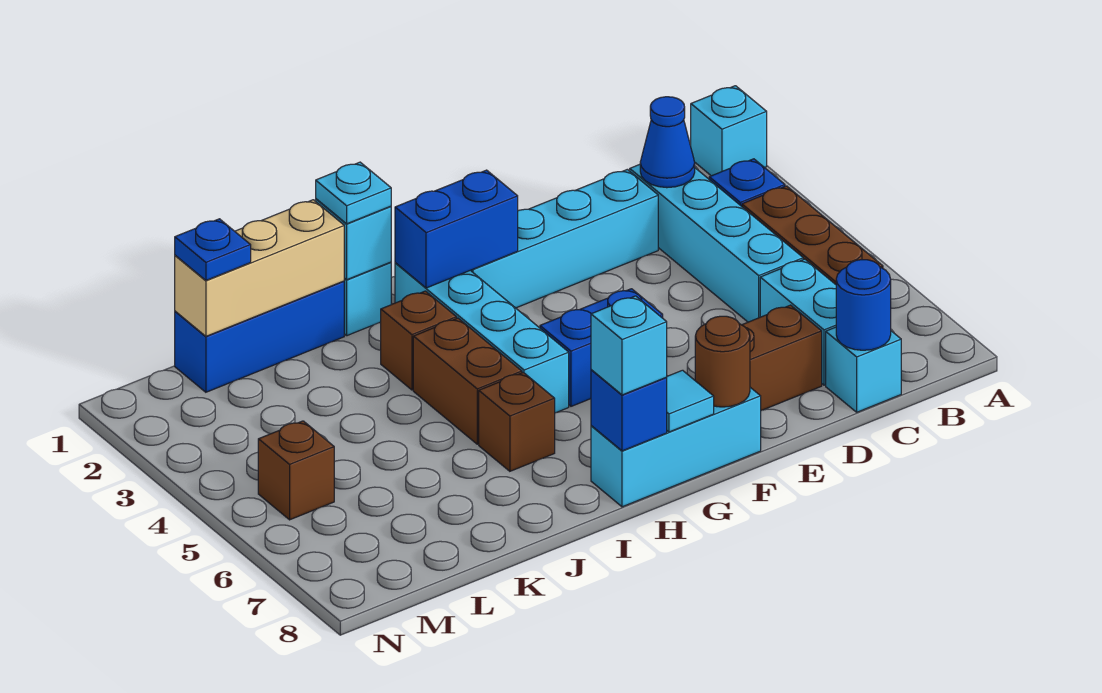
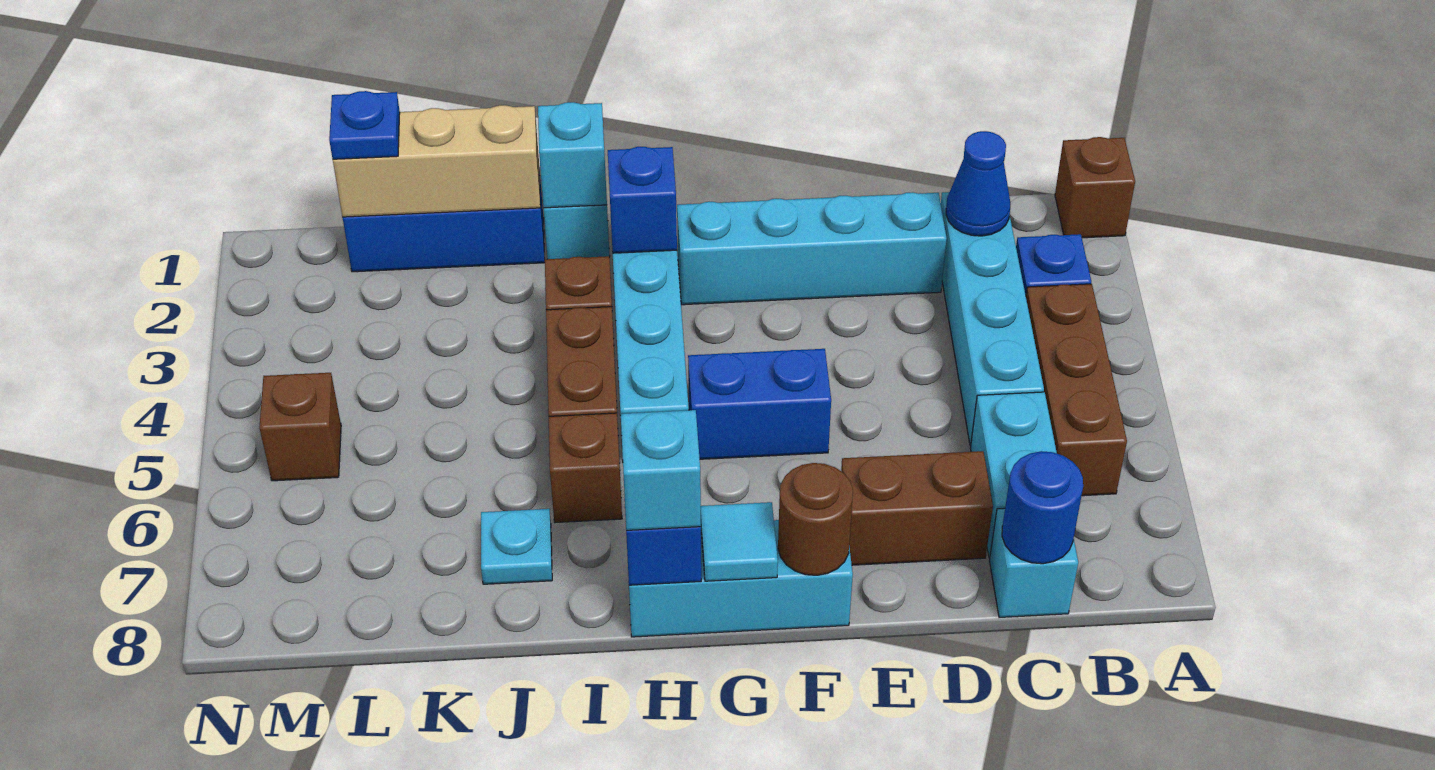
cyan 1x1 brick [691,86,767,176] -> brown 1x1 brick [1055,137,1135,238]
blue 1x2 brick [395,170,518,288] -> blue 1x1 brick [608,147,677,253]
cyan 1x1 plate [316,162,391,224] -> cyan 1x1 plate moved to [481,509,552,584]

